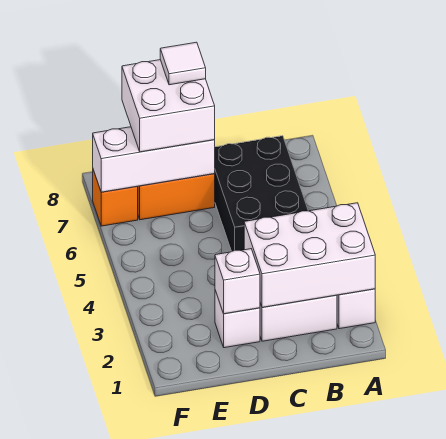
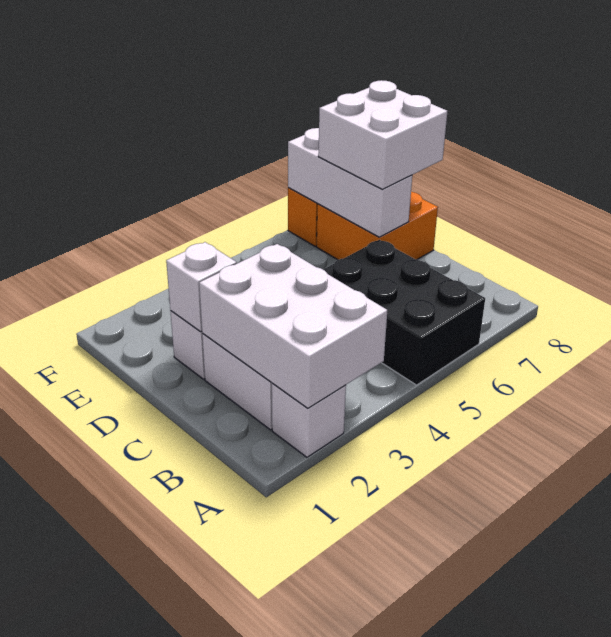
black 2x3 brick [215,136,308,251] -> black 2x3 brick turned to [323,240,485,385]
white 1x1 tile [160,42,206,85] -> none

